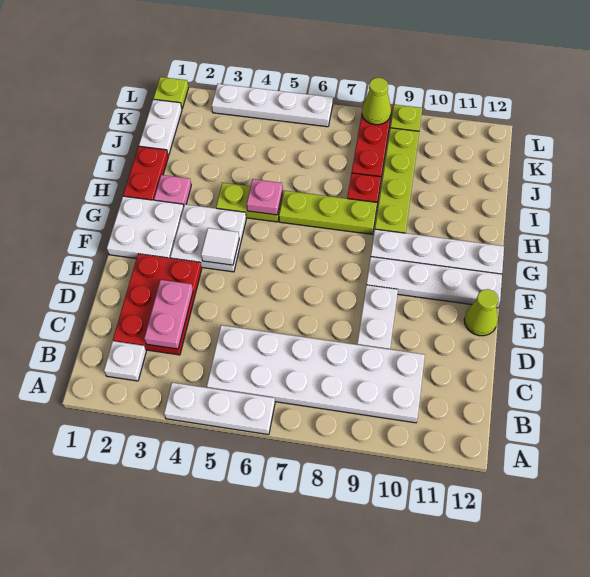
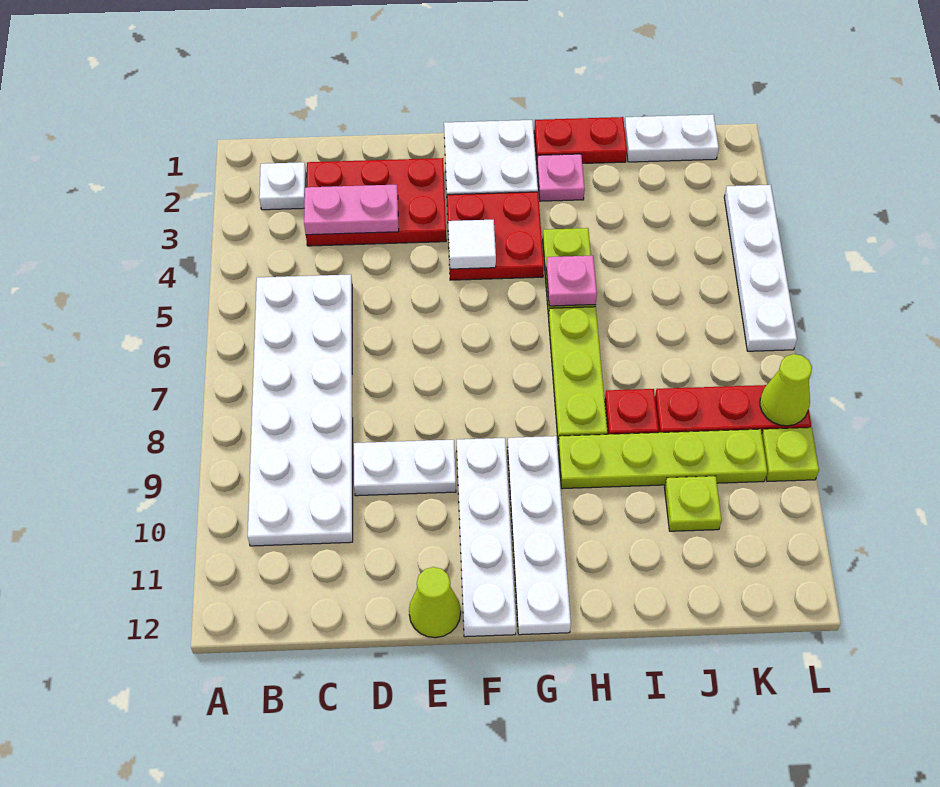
white 1x3 plate [164,383,275,435] -> none
white 2x2 plate [170,204,246,272] -> red 2x2 plate [447,192,544,280]
lime 1x1 plate [153,77,189,108] -> lime 1x1 plate moved to [664,476,722,531]

